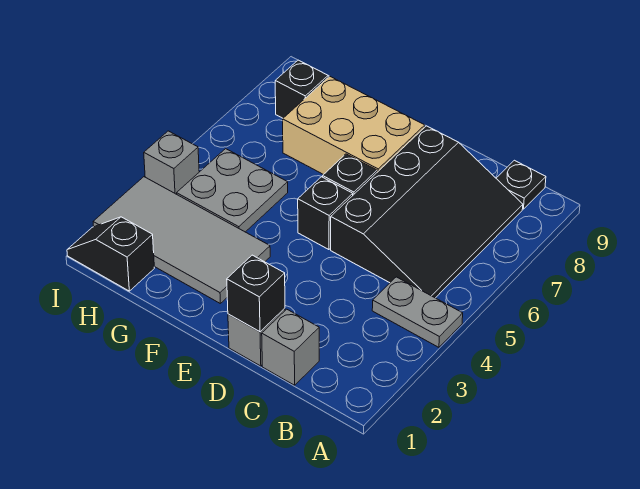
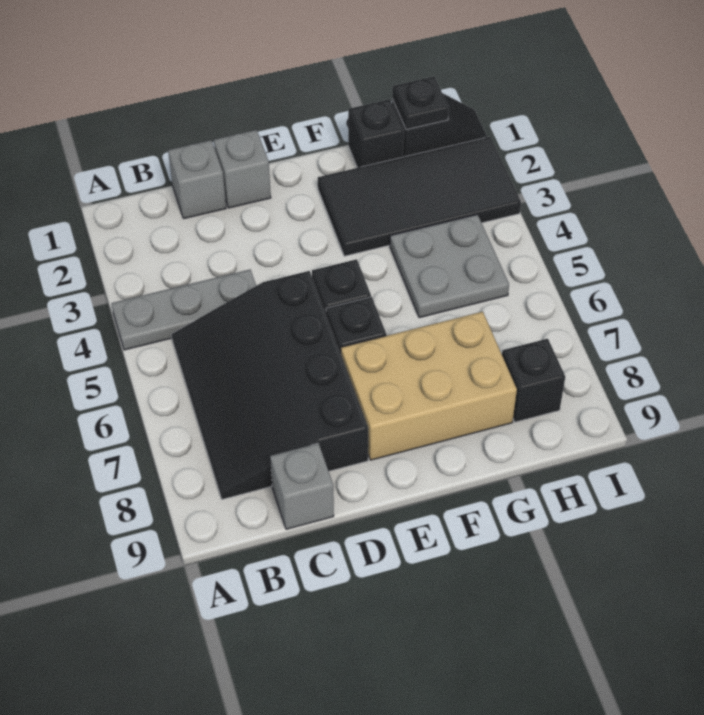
grey 1x2 plate [372,277,463,347] -> grey 1x3 plate [112,270,256,350]
black 1x1 plate [496,160,546,209] -> black 1x1 plate moved to [392,77,449,129]
black 1x1 brick [227,255,285,332] -> black 1x1 brick moved to [348,99,404,168]
grey 2x4 tile [93,177,270,303] -> black 2x4 tile [318,137,521,256]
grey 1x1 brick [144,131,199,194] -> grey 1x1 brick moved to [270,443,334,529]

